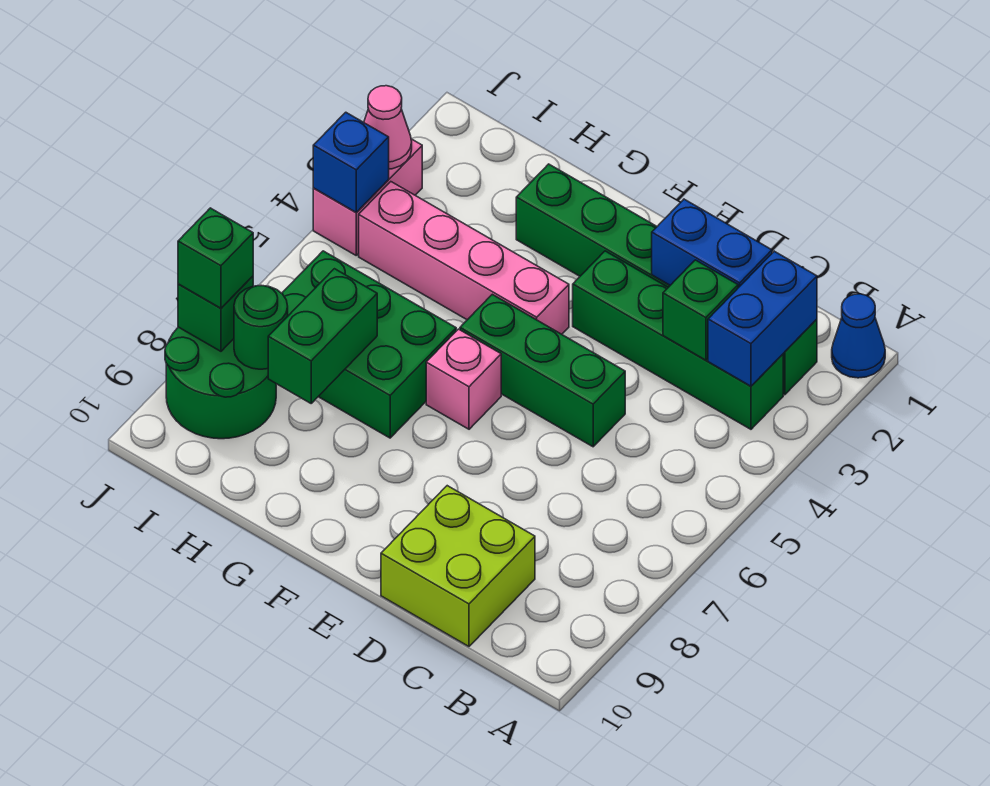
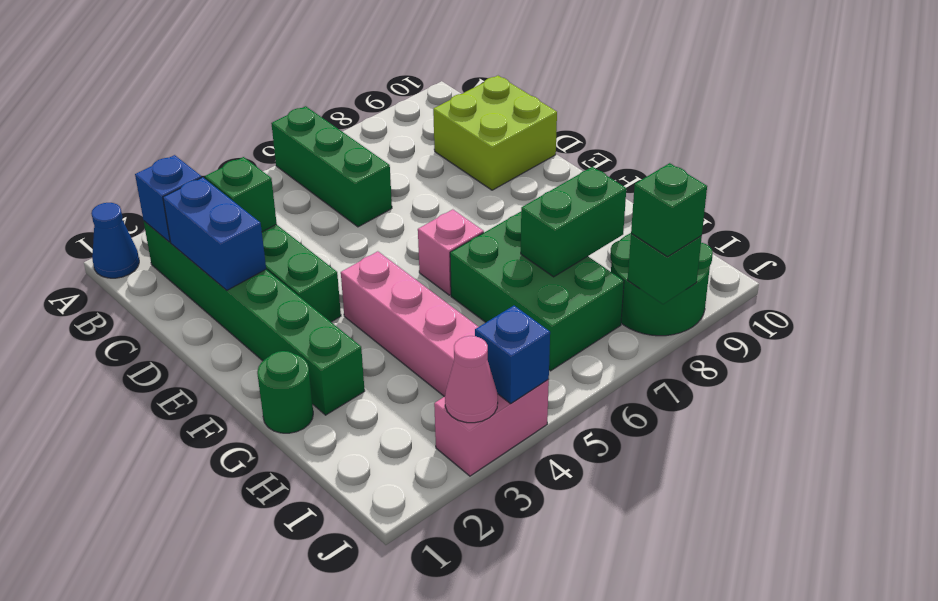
blue 1x2 brick [708,251,817,386] -> blue 1x1 brick [135,155,202,242]
green 1x3 brick [460,294,625,447] -> green 1x3 brick moved to [271,106,392,227]
green 1x1 round brick [234,286,288,369] -> green 1x1 round brick moved to [257,351,313,433]

